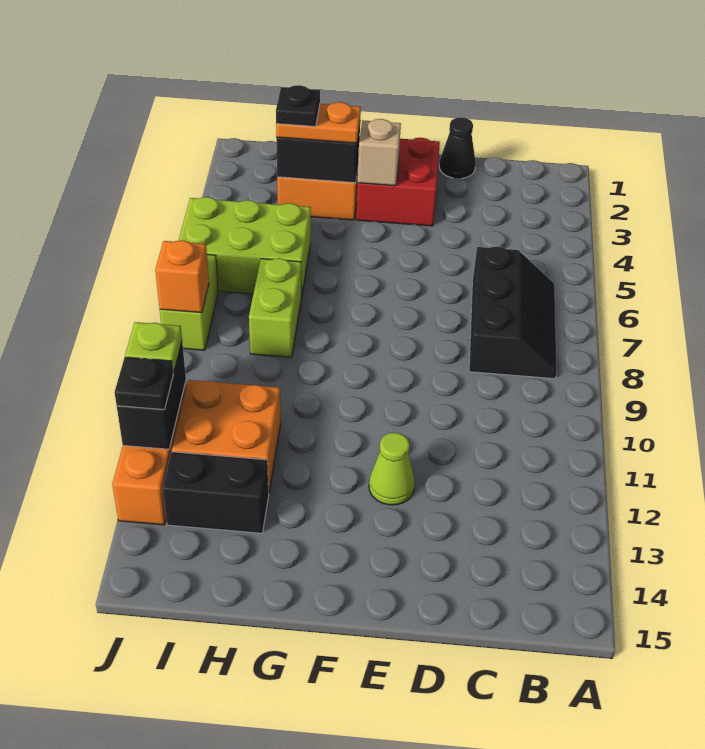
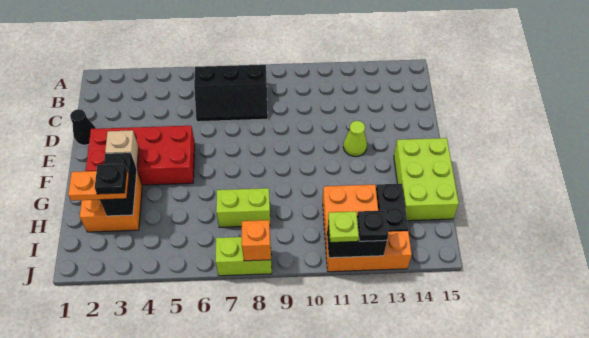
black 2x3 slope [469,247,557,379] -> black 2x3 slope turned to [194,65,268,122]
red 2x2 brick [356,138,440,226] -> red 2x4 brick [86,126,195,185]
orange 1x2 plate [276,102,361,143] -> orange 1x2 plate turned to [68,171,129,201]
lime 2x3 brick [178,197,311,294] -> lime 2x3 brick moved to [394,138,459,221]

